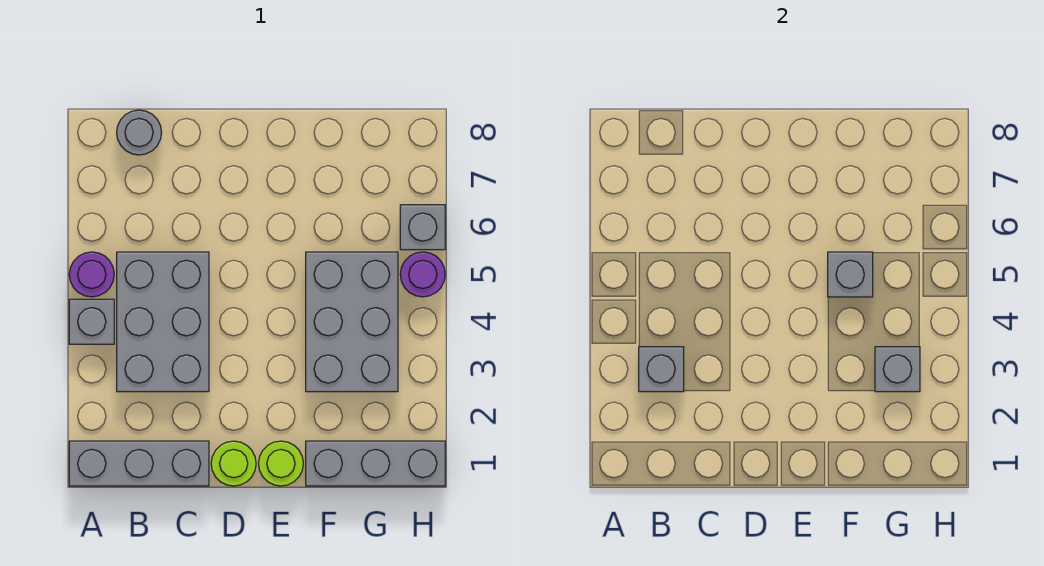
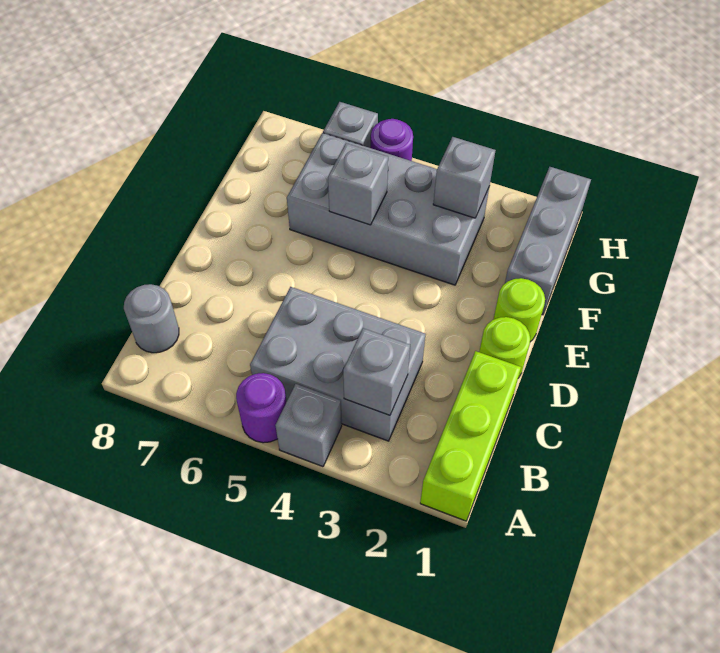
grey 1x3 brick [69,441,209,486] -> lime 1x3 brick [420,351,521,521]
grey 2x3 brick [306,252,398,392] -> grey 2x4 brick [287,133,489,285]

